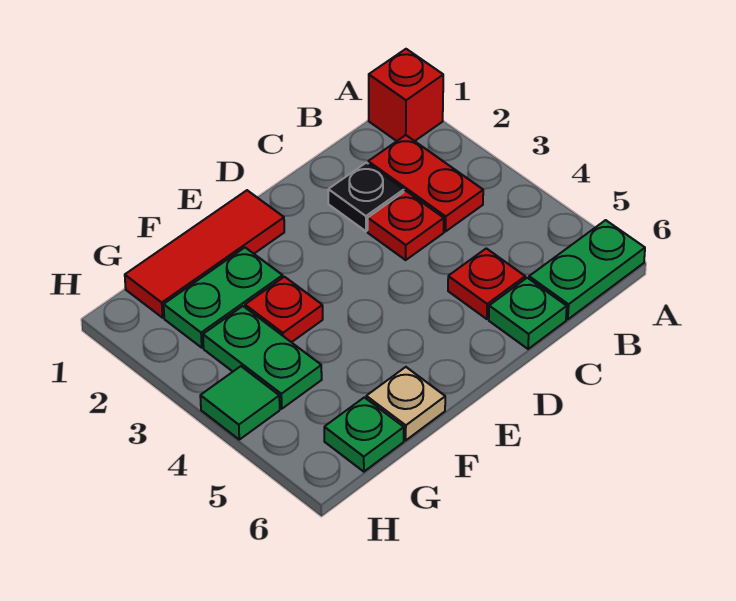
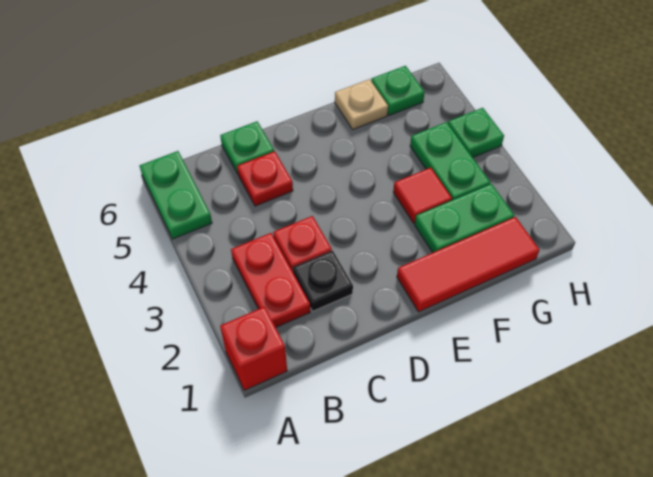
green 1x2 plate [529,220,645,319] -> green 1x2 plate turned to [140,151,212,239]
red 1x1 plate [245,277,323,342] -> red 1x1 tile [393,168,452,223]
green 1x1 tile [200,366,280,440] -> green 1x1 plate [448,108,504,157]

